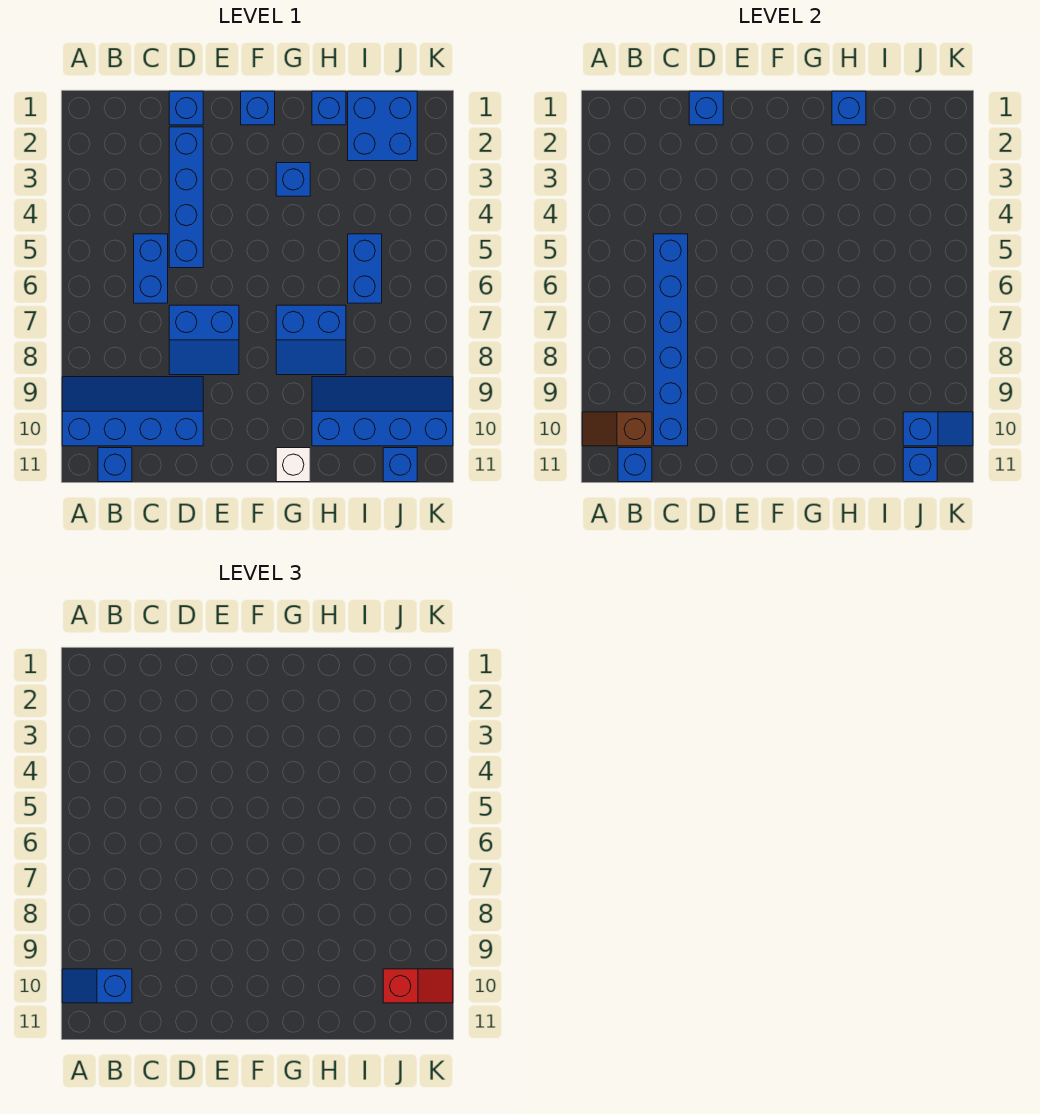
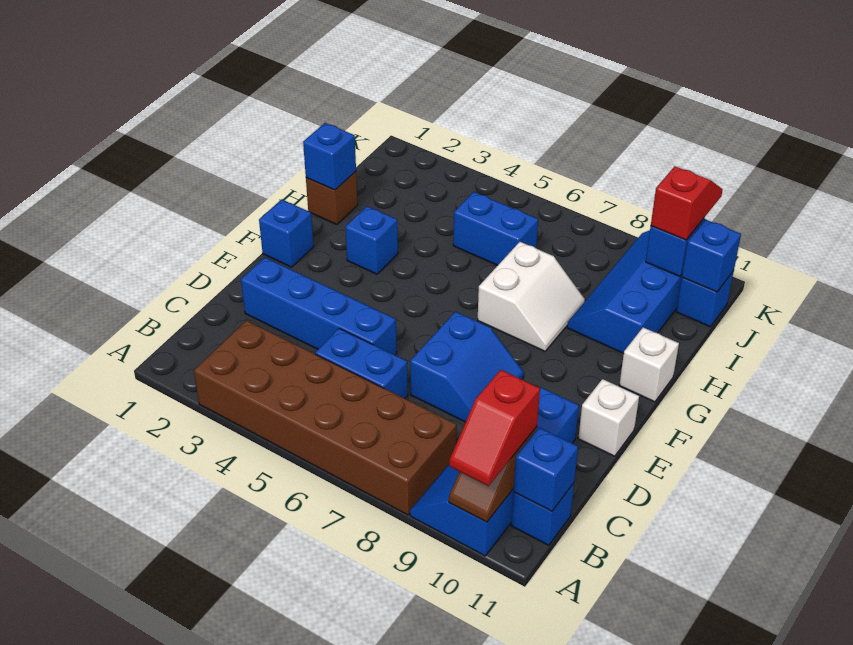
none -> brown 2x6 brick [194,320,457,515]
blue 1x2 slope [62,969,132,1003] -> red 1x2 slope [449,370,540,486]
blue 1x6 brick [654,234,688,446] -> none
blue 1x1 brick [169,91,203,125] -> none
blue 1x1 brick [689,91,723,125] -> none
none -> white 1x1 brick [578,379,639,456]
blue 2x2 slope [276,305,346,375] -> white 2x2 slope [478,242,585,351]
blue 1x1 brick [312,91,346,125] -> brown 1x1 brick [306,171,358,225]
blue 2x2 brick [348,91,417,161] -> none

